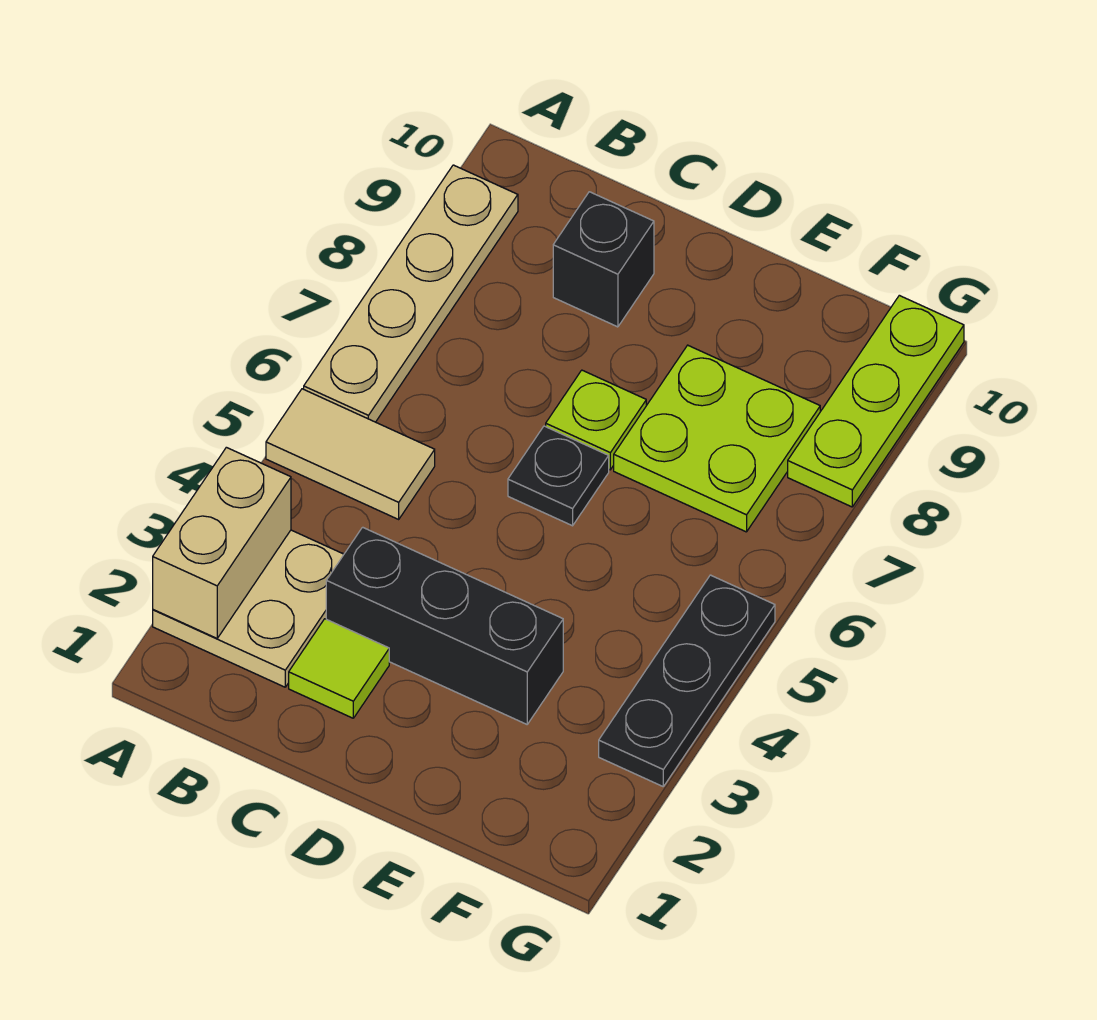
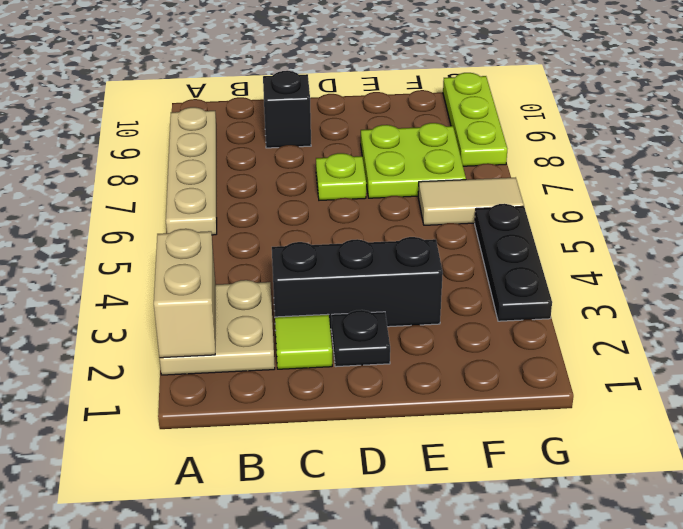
tan 1x2 tile [266,389,435,519] -> tan 1x2 tile moved to [418,177,524,225]
black 1x1 plate [508,426,609,526] -> black 1x1 plate moved to [332,310,390,367]

